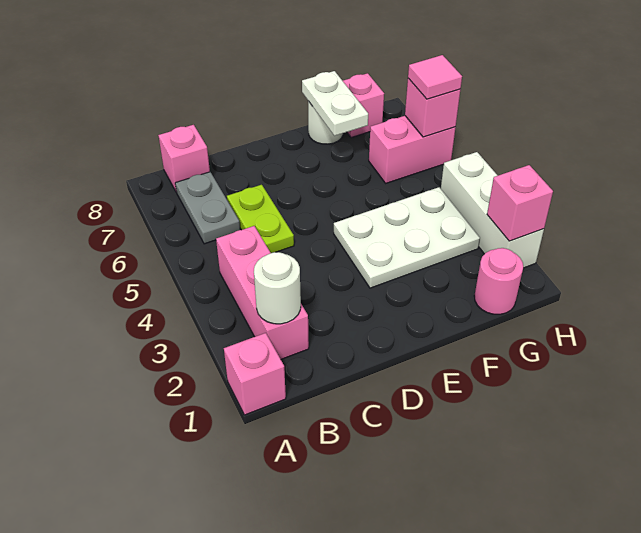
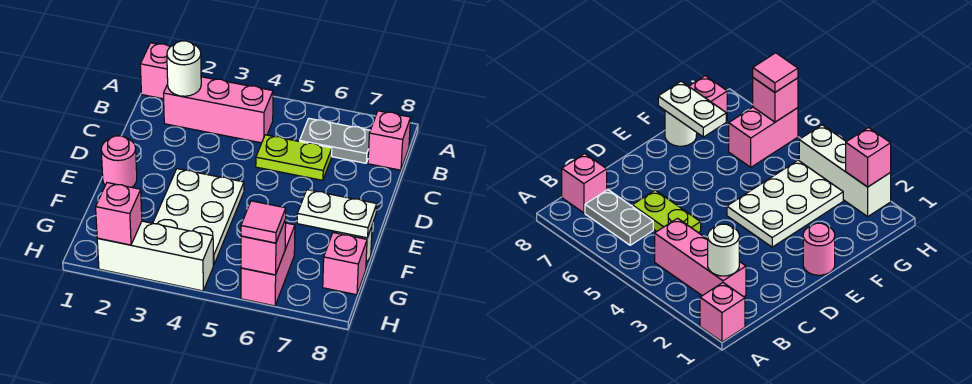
pink 1x1 round brick [474,248,523,314] -> pink 1x1 round brick moved to [101,136,137,187]

